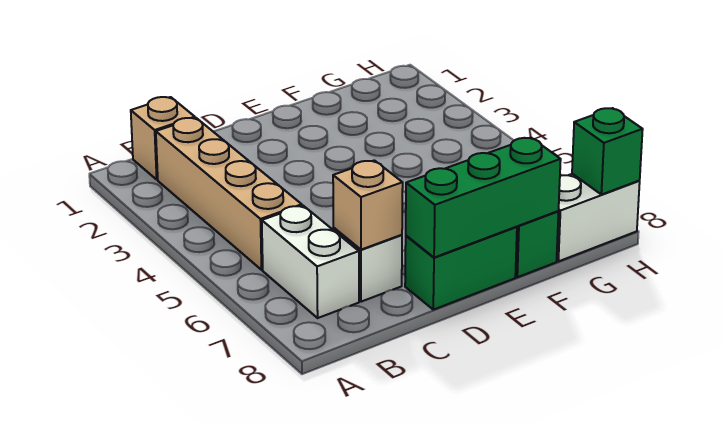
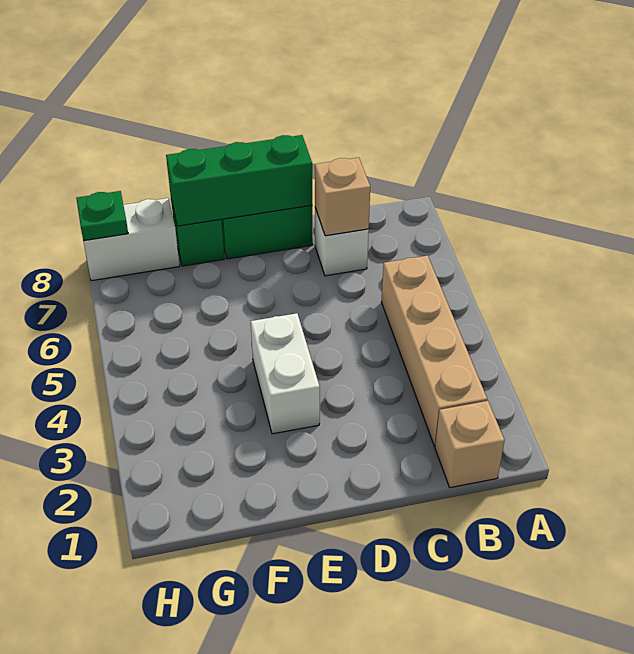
white 1x2 brick [262,206,359,318] -> white 1x2 brick moved to [251,313,320,434]
green 1x1 brick [572,108,643,195] -> green 1x1 plate [76,191,128,241]

